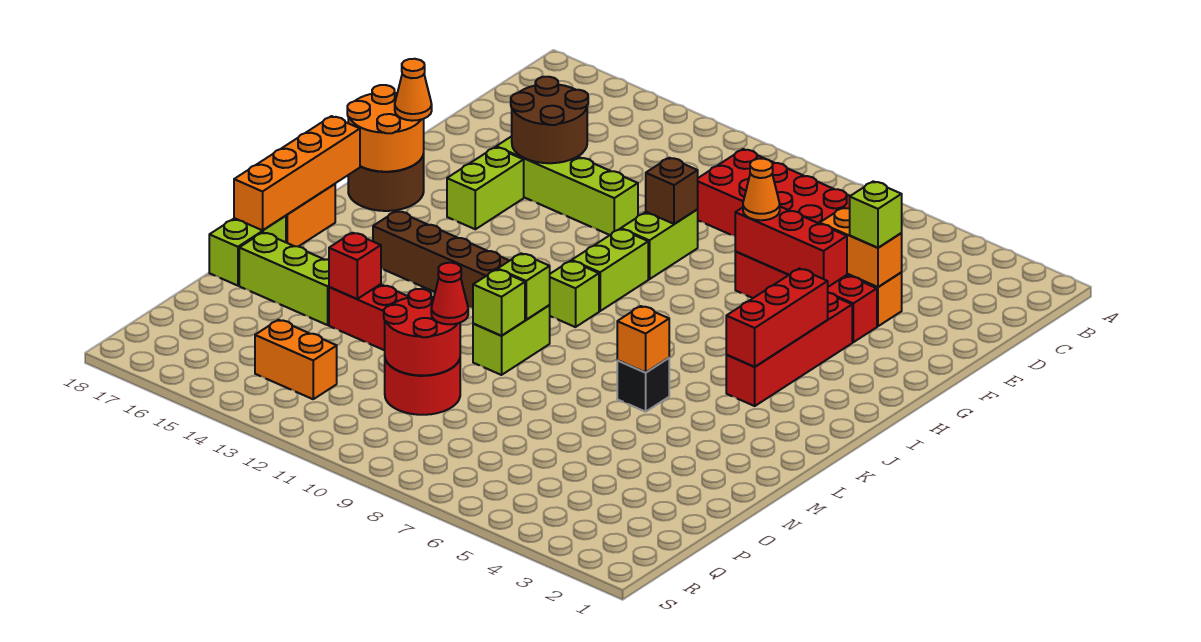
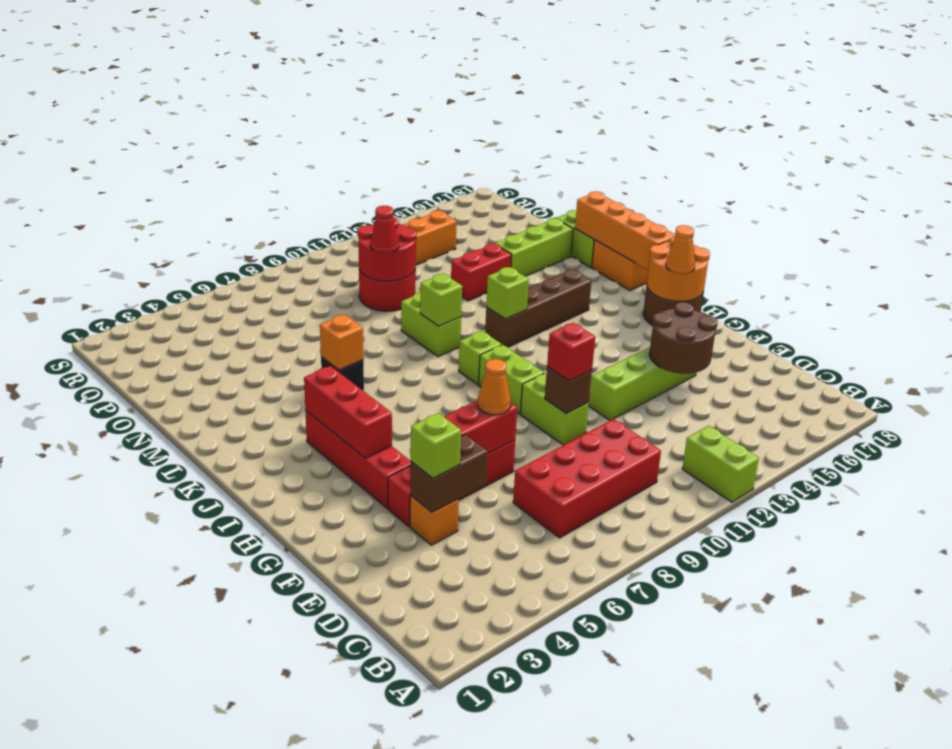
orange 1x2 brick [820,208,902,287] -> brown 1x2 brick [410,434,488,512]
lime 1x2 brick [447,147,524,229] -> lime 1x2 brick moved to [682,426,759,502]
lime 1x1 brick [473,269,525,336] -> lime 1x1 brick moved to [486,267,529,319]
red 1x1 brick [329,233,381,299] -> red 1x1 brick moved to [547,323,595,381]

